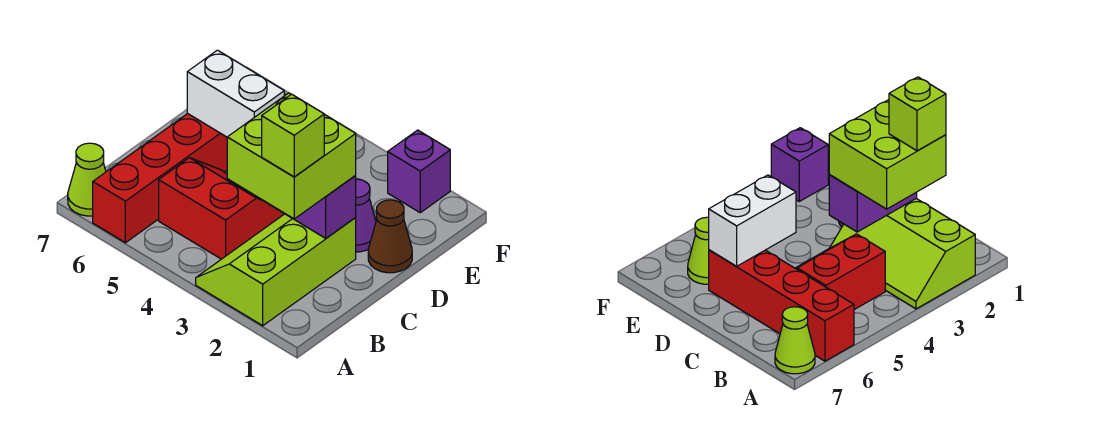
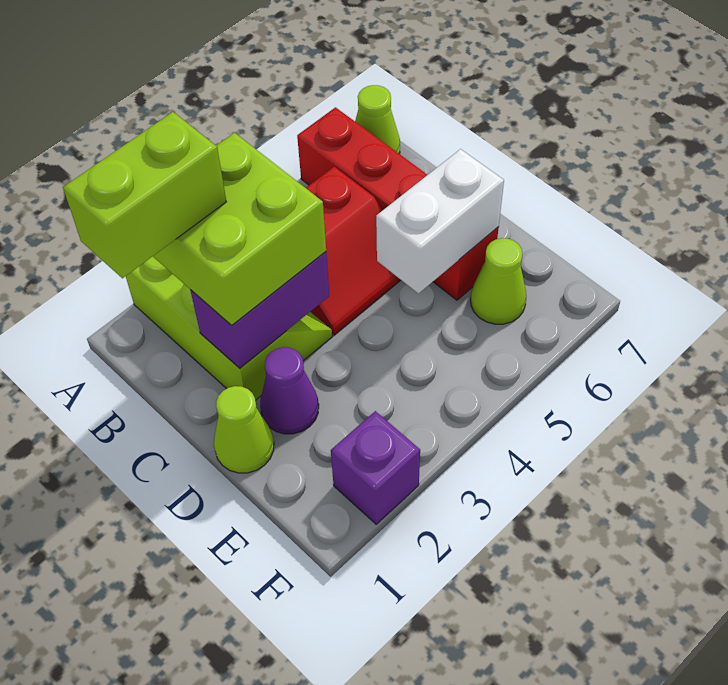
lime 1x1 brick [262,94,324,177] -> lime 1x2 brick [63,112,226,278]
brown 1x1 cone [368,200,412,273] -> lime 1x1 cone [214,386,274,473]

